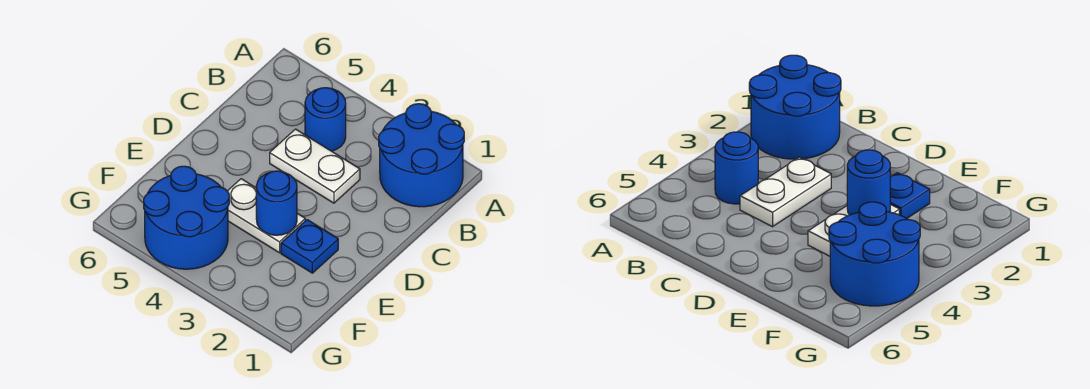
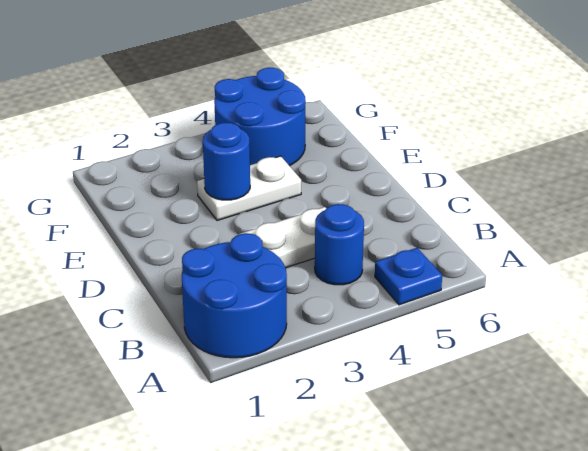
blue 1x1 plate [281,220,338,273] -> blue 1x1 plate moved to [375,248,442,305]

